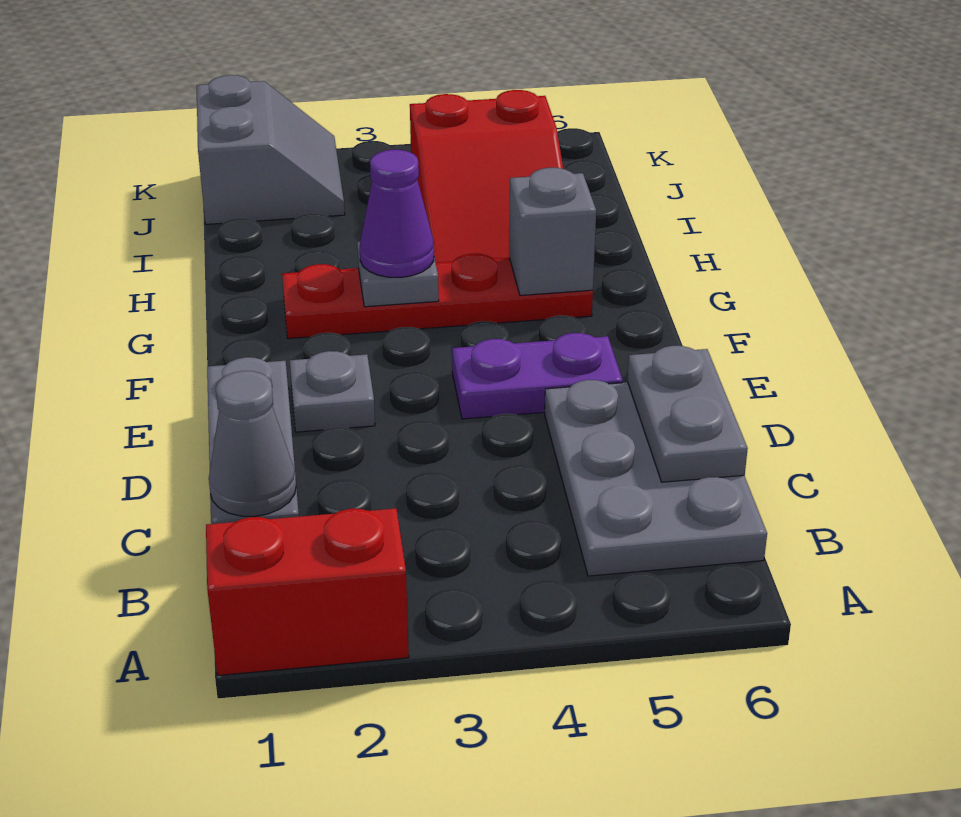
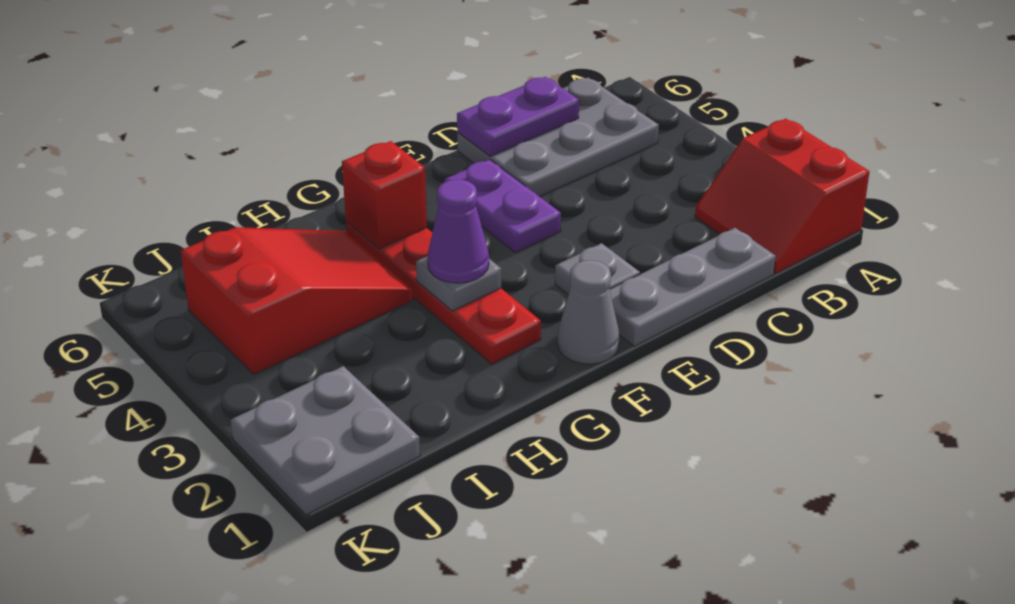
grey 1x1 cone [209,371,296,516] -> grey 1x1 cone moved to [557,260,619,364]
grey 1x2 plate [628,346,748,482] -> purple 1x2 plate [457,77,579,156]
grey 1x1 brick [509,168,596,295] -> red 1x1 brick [342,141,427,249]
grey 2x2 slope [197,75,345,224] -> grey 2x2 plate [231,366,420,515]

